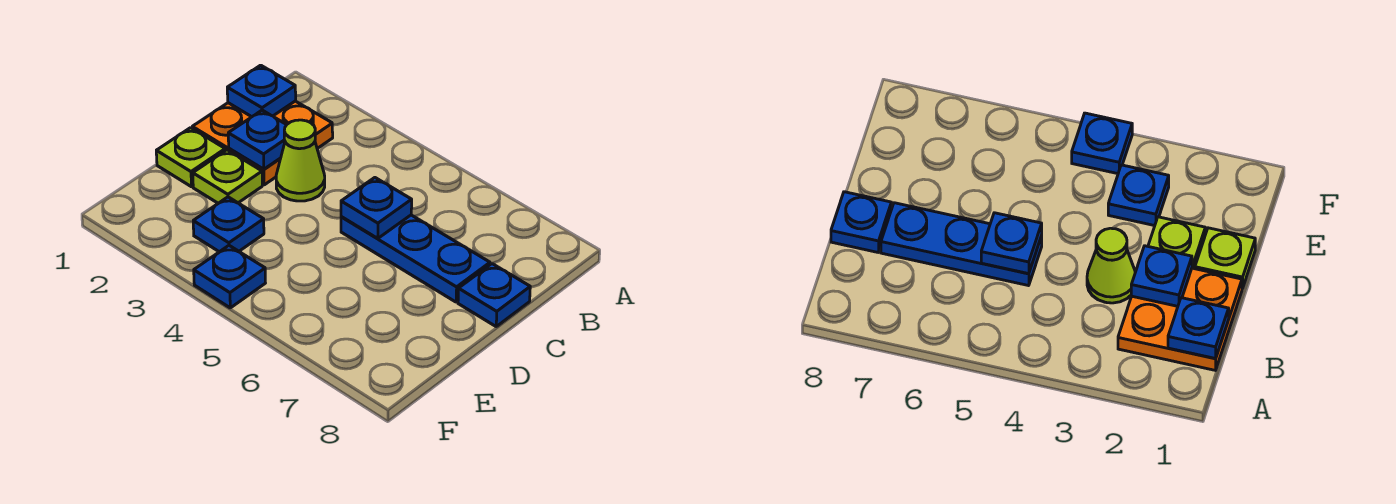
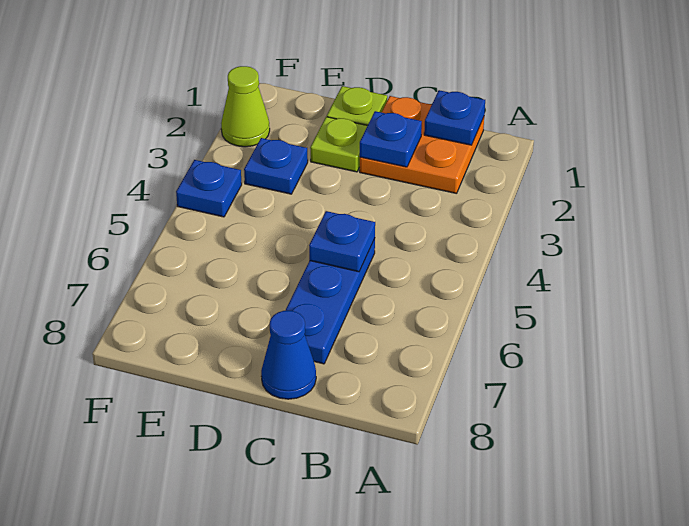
lime 1x1 cone [276,120,325,201] -> lime 1x1 cone moved to [221,66,270,147]
blue 1x1 plate [458,264,530,326] -> blue 1x1 cone [261,311,316,399]

